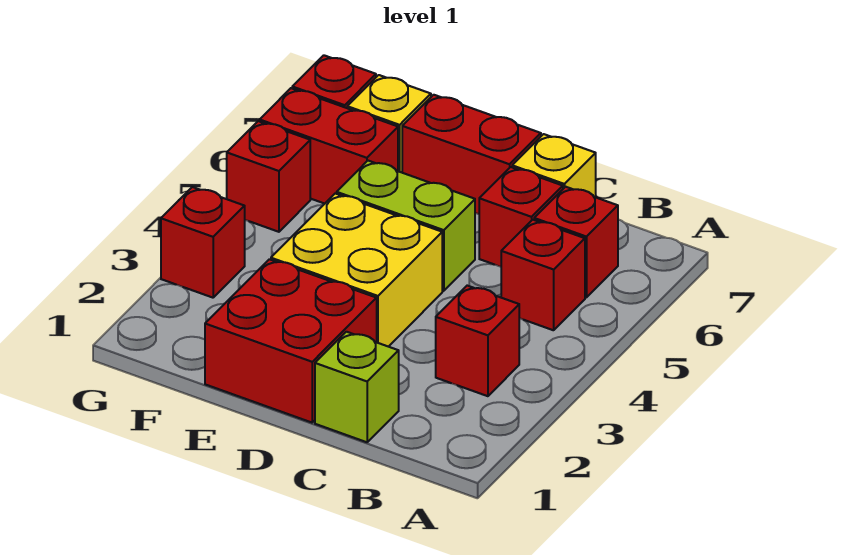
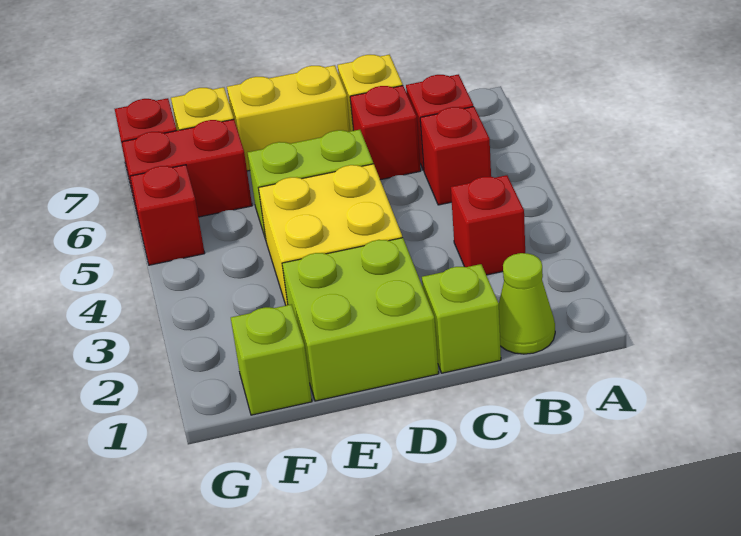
none -> lime 1x1 cone [499,253,555,354]
red 2x2 brick [205,259,377,423] -> lime 2x2 brick [282,238,439,401]
red 1x2 brick [402,95,541,214] -> yellow 1x2 brick [227,65,350,171]
none -> lime 1x1 brick [231,304,312,415]
red 1x1 brick [161,187,245,298] -> none

